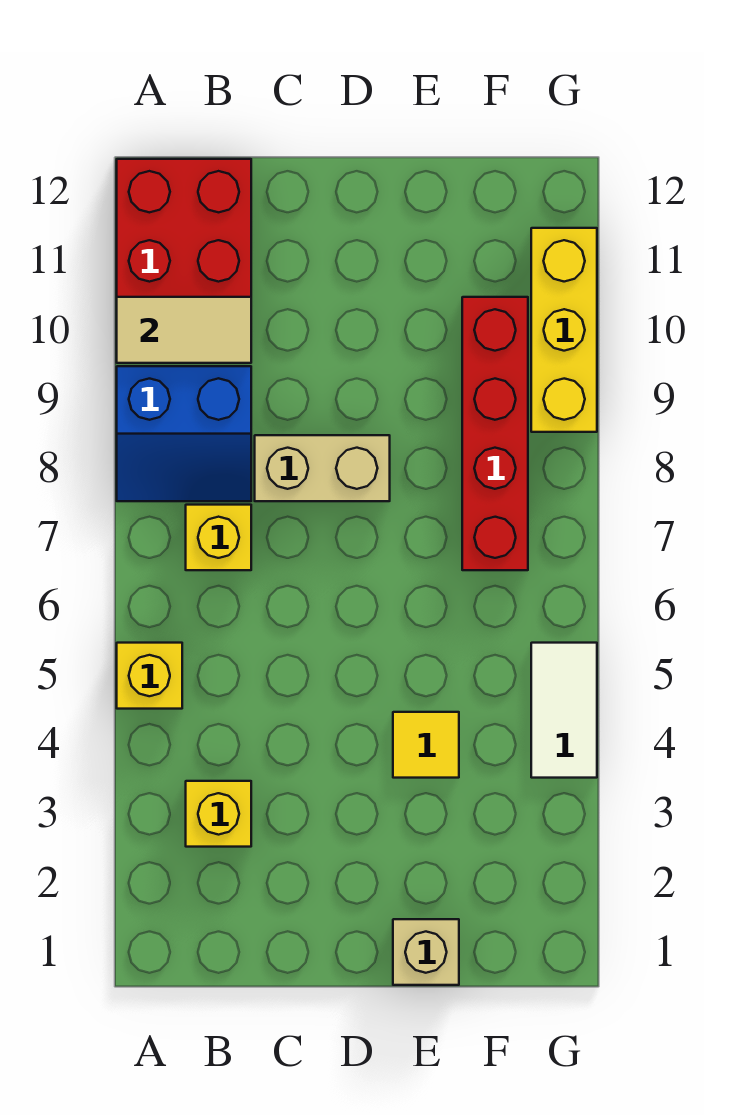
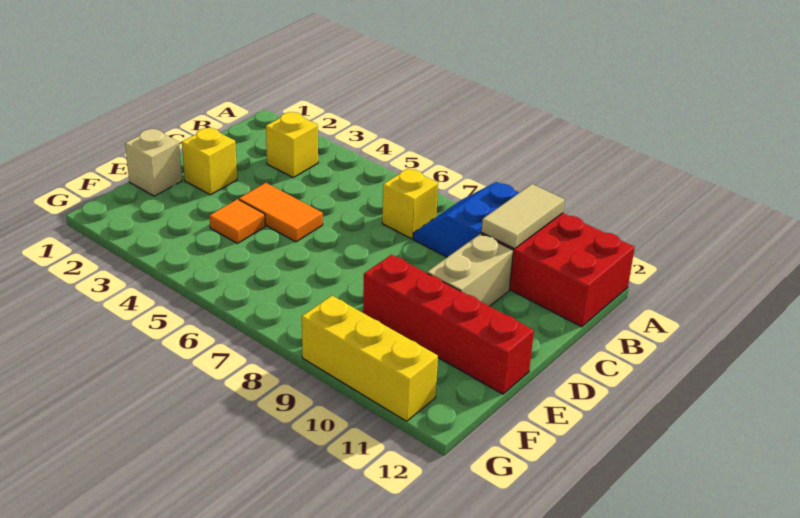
yellow 1x1 brick [117,643,182,709] -> yellow 1x1 brick moved to [182,127,237,195]
tan 1x2 brick [255,435,390,501] -> tan 1x2 brick moved to [427,234,513,306]
none -> orange 1x2 tile [239,183,323,242]
yellow 1x1 tile [393,712,459,778] -> orange 1x1 tile [209,199,265,243]
red 1x4 brick [462,297,528,570] -> red 1x4 brick moved to [363,255,534,394]
white 1x2 tile [531,643,597,778] -> none

